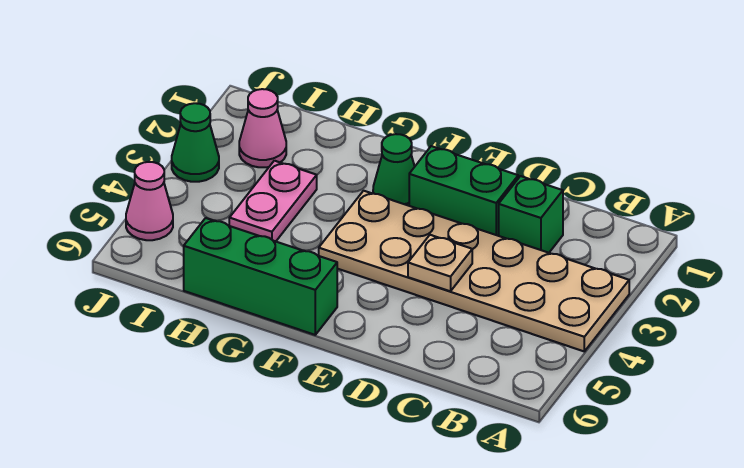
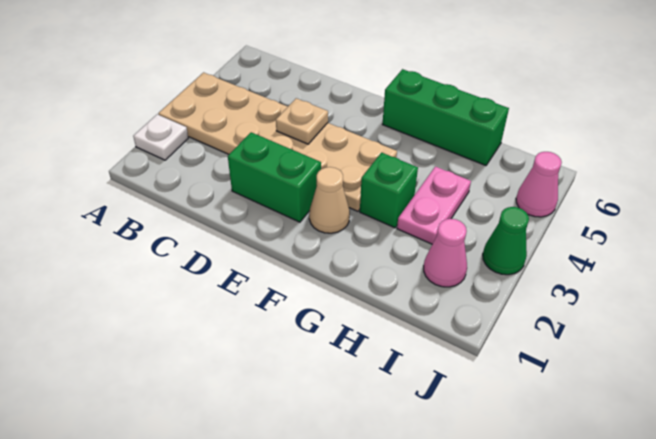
none -> white 1x1 plate [133,114,188,160]
green 1x1 brick [499,176,563,253] -> green 1x1 brick moved to [360,153,418,228]
green 1x1 cone [373,134,415,206] -> tan 1x1 cone [309,167,350,233]

